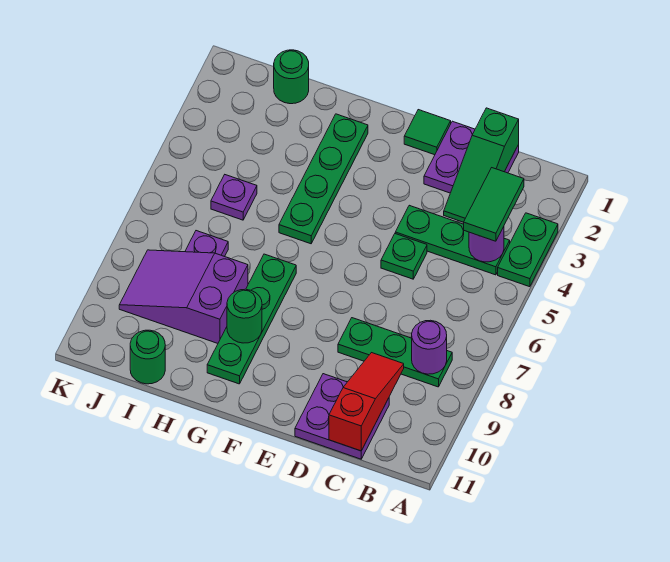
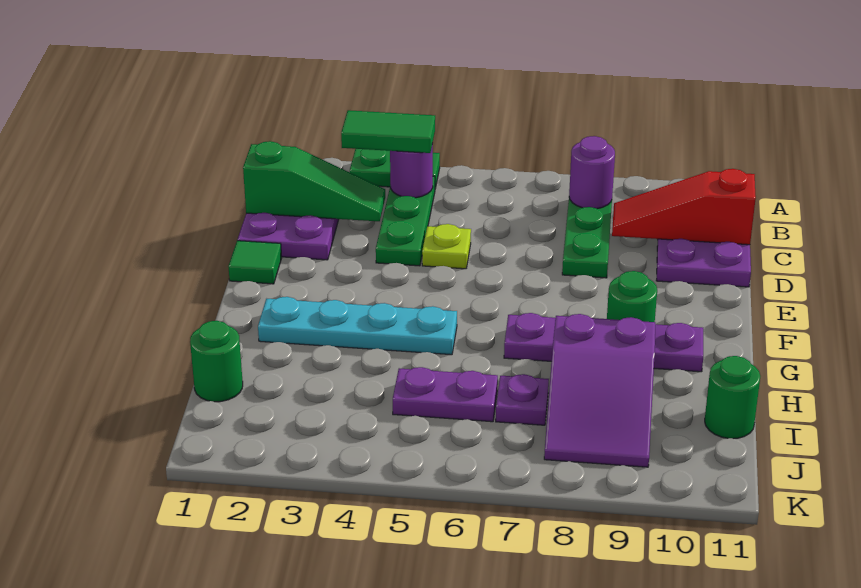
green 1x1 plate [381,234,427,279] -> lime 1x1 plate [422,224,471,269]
green 1x4 plate [279,114,368,244] -> cyan 1x4 plate [258,297,457,355]
green 1x4 plate [207,254,296,384] -> purple 1x4 plate [504,313,703,372]
purple 1x1 plate [211,175,257,220] -> purple 1x2 plate [393,367,498,422]

